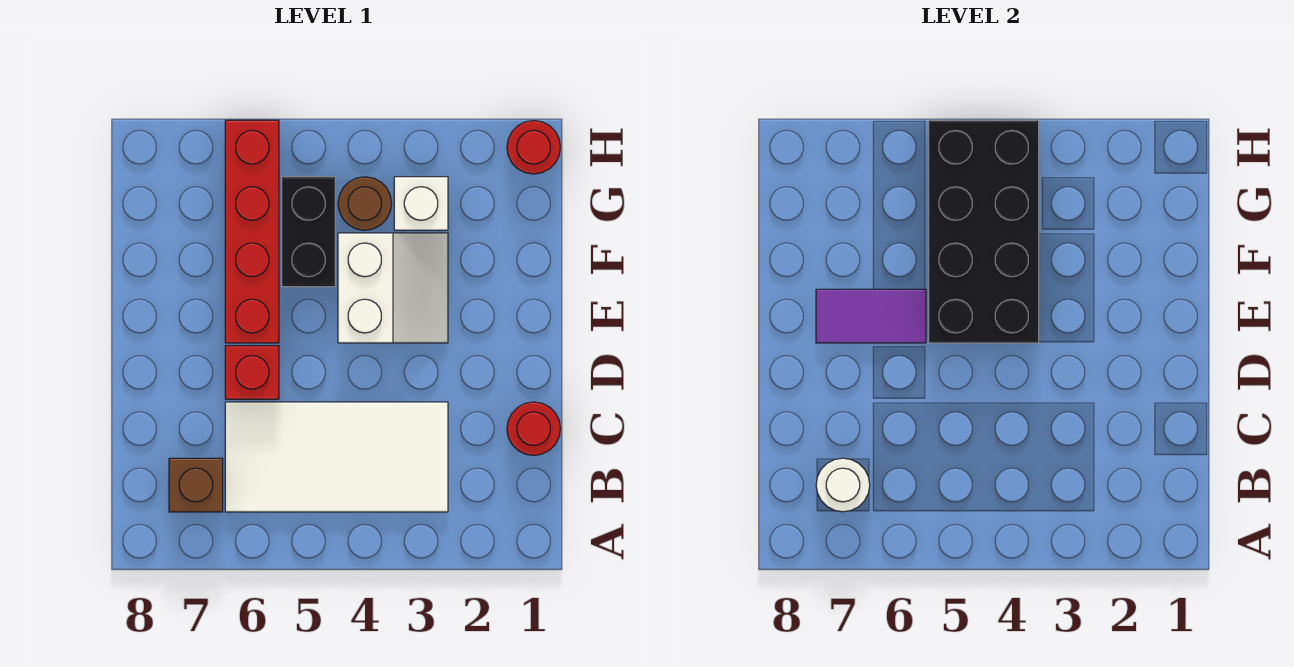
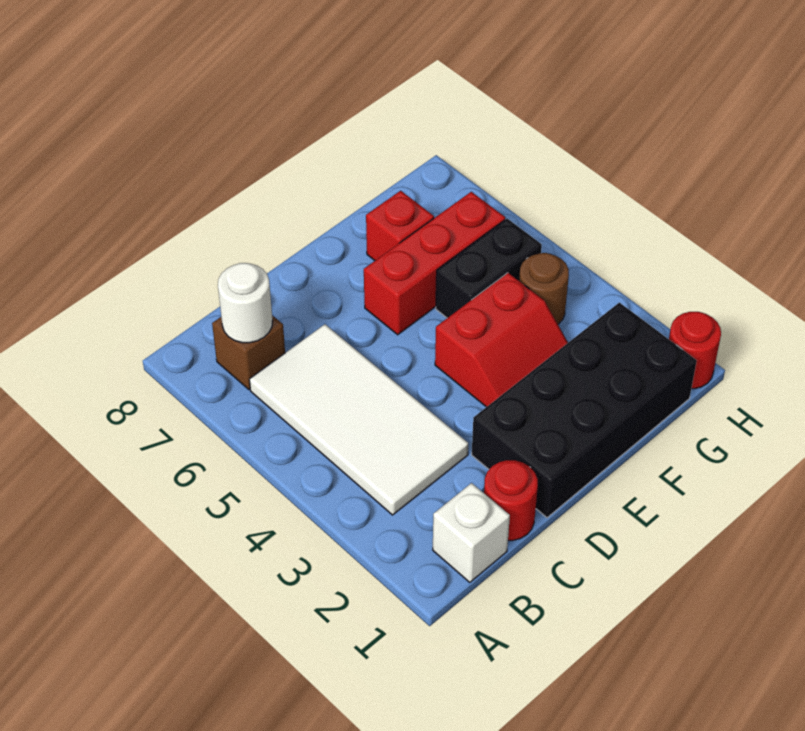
red 1x1 brick [225,346,279,399] -> red 1x1 brick moved to [366,191,434,260]
white 2x2 slope [338,233,448,343] -> red 2x2 slope [435,273,568,407]
black 2x4 brick [929,120,1039,343] -> black 2x4 brick moved to [472,302,697,518]
red 1x4 brick [225,120,279,343] -> red 1x3 brick [364,192,505,335]
purple 1x2 tile [816,289,926,343] -> none
white 1x1 brick [394,177,448,230] -> white 1x1 brick moved to [433,483,510,582]

